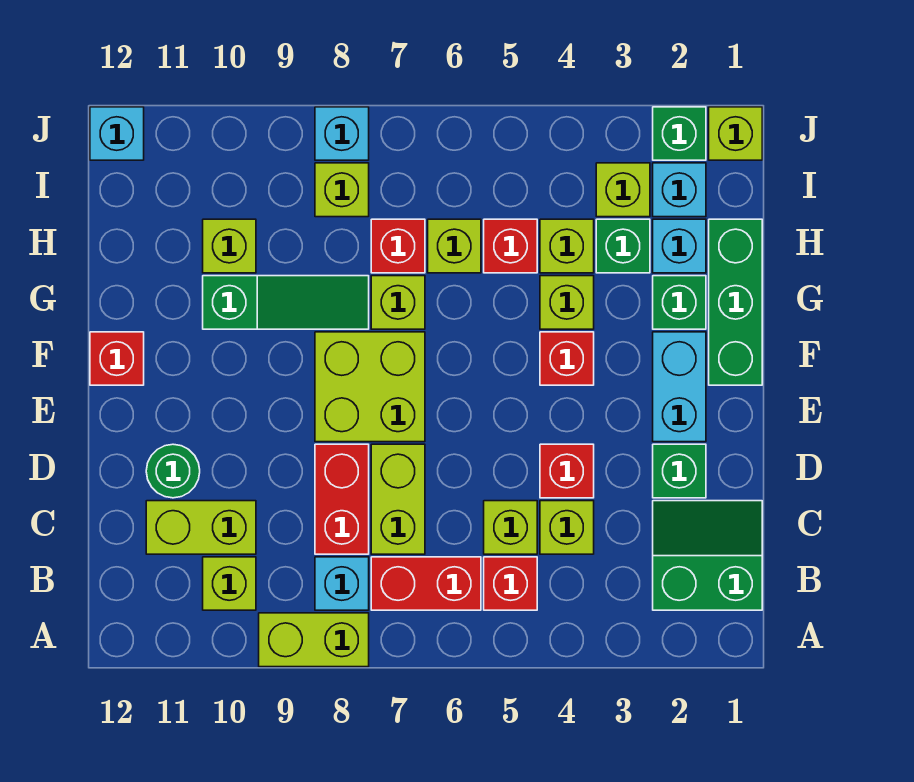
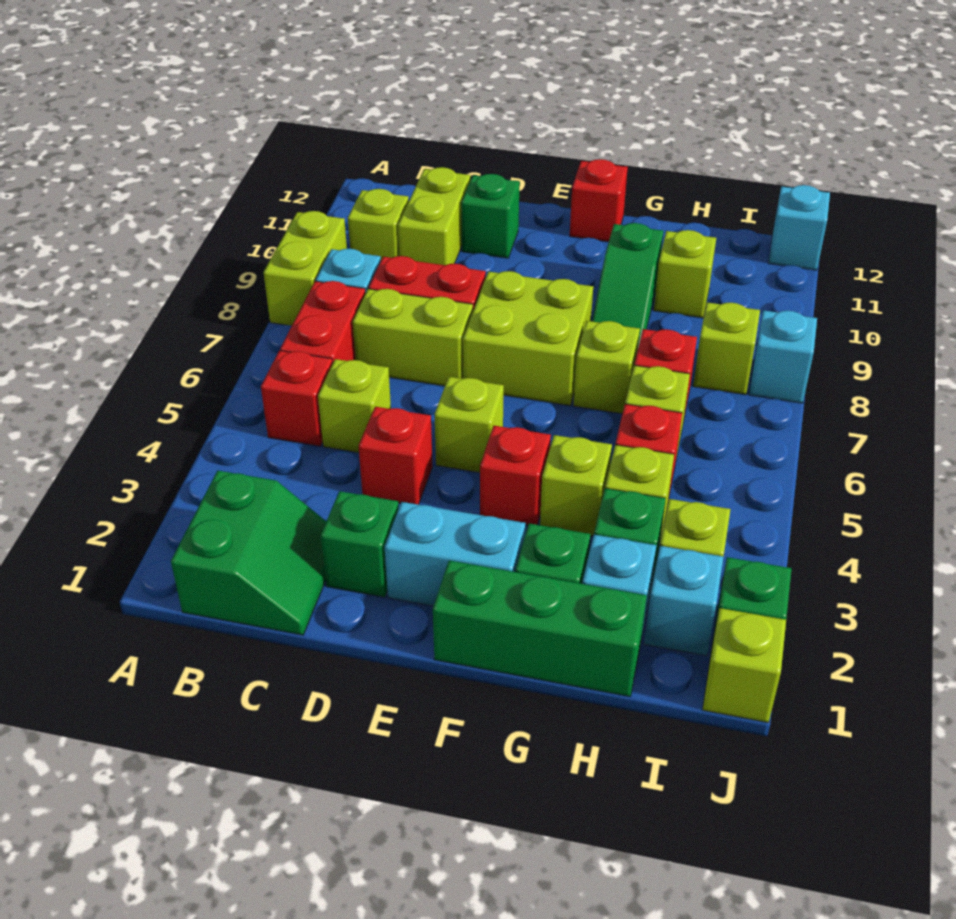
lime 1x1 brick [540,501,594,554] -> lime 1x1 brick moved to [434,377,504,473]
green 1x1 round brick [146,444,200,498] -> green 1x1 brick [461,174,520,258]

